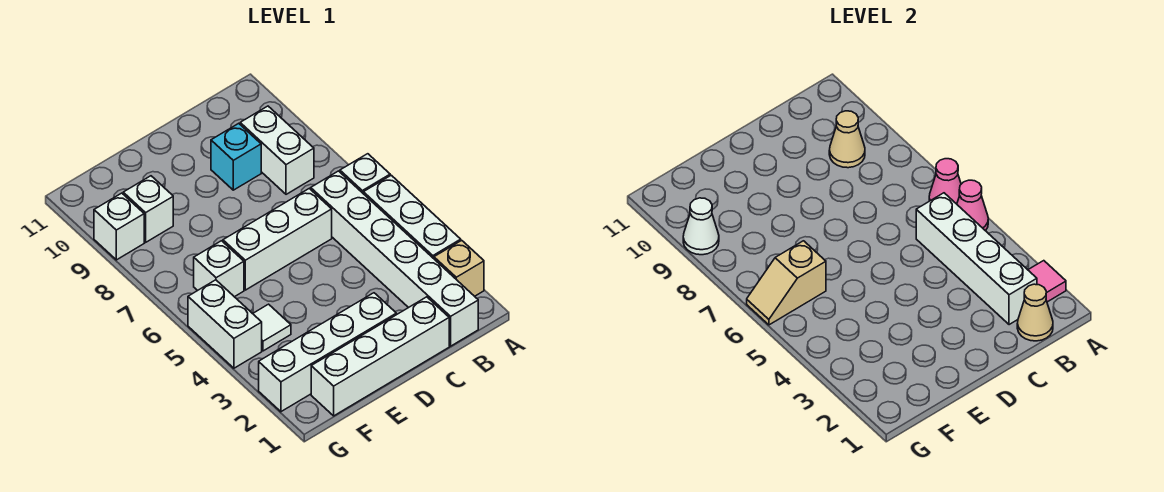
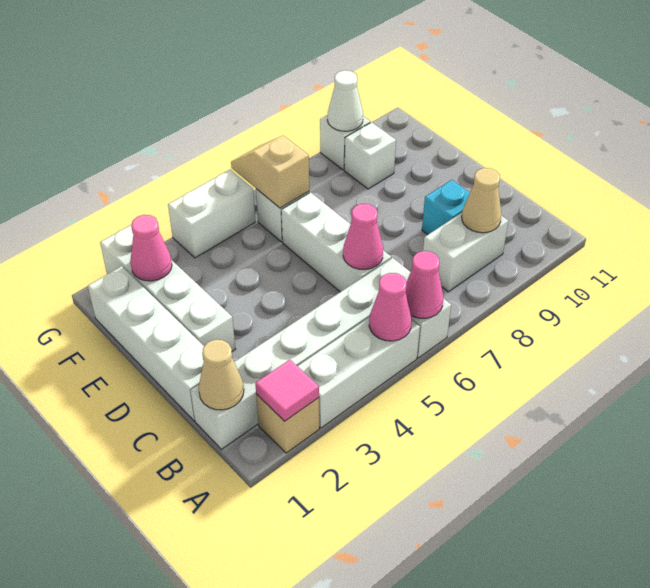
white 1x4 brick [916,193,1037,325] -> none
none -> pink 1x1 cone [343,204,383,269]
none -> pink 1x1 cone [130,215,172,281]
white 1x1 tile [253,304,291,351] -> none

